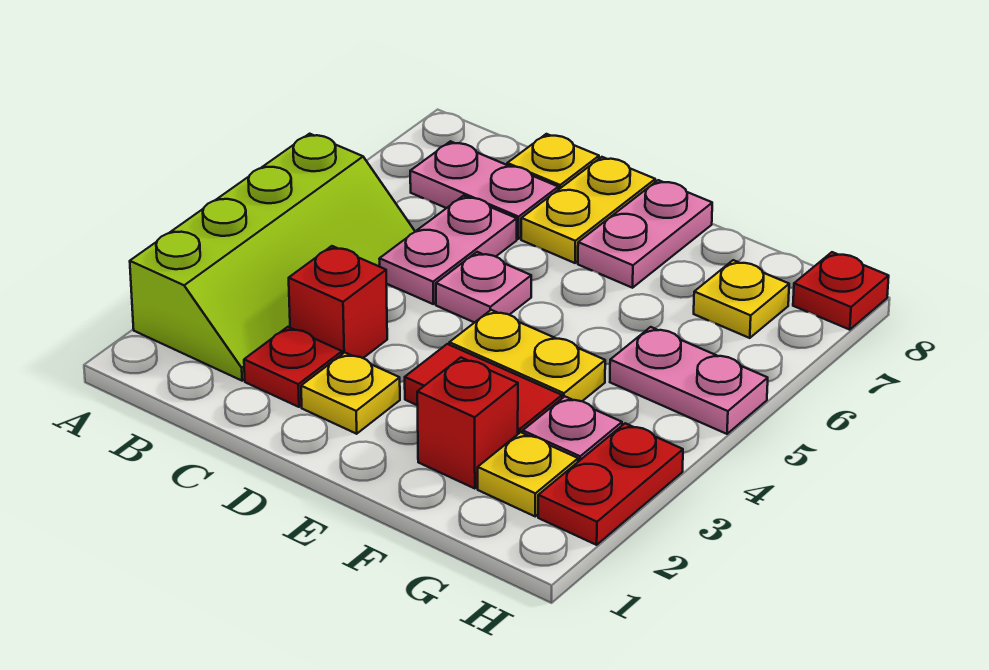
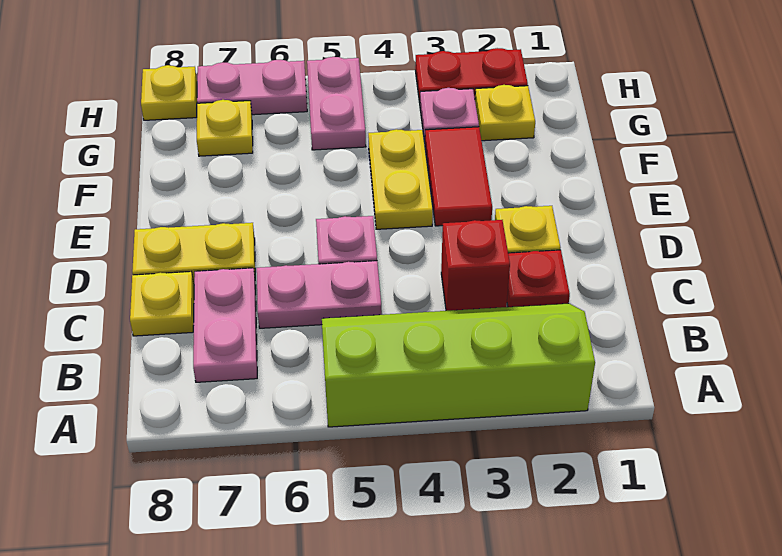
pink 1x2 plate [578,180,712,288] -> pink 1x2 plate moved to [197,60,307,115]
red 1x1 brick [417,358,518,489] -> none
red 1x1 plate [793,252,889,330] -> yellow 1x1 plate [141,65,197,120]

